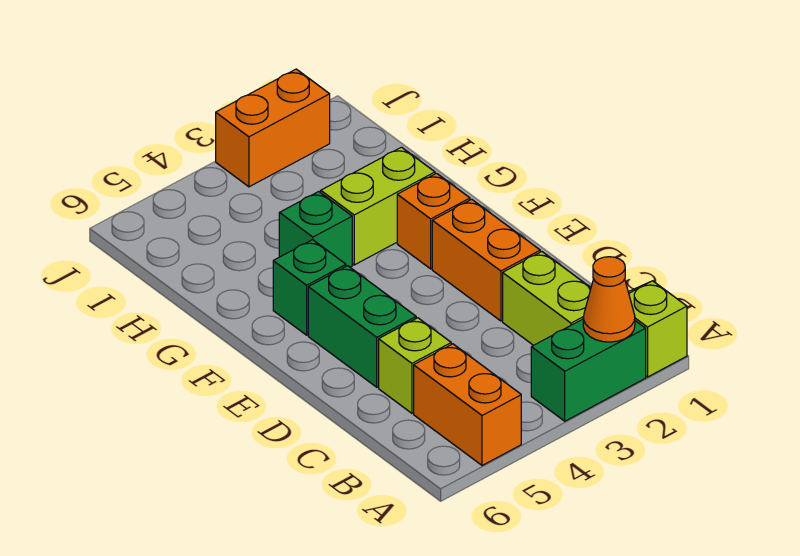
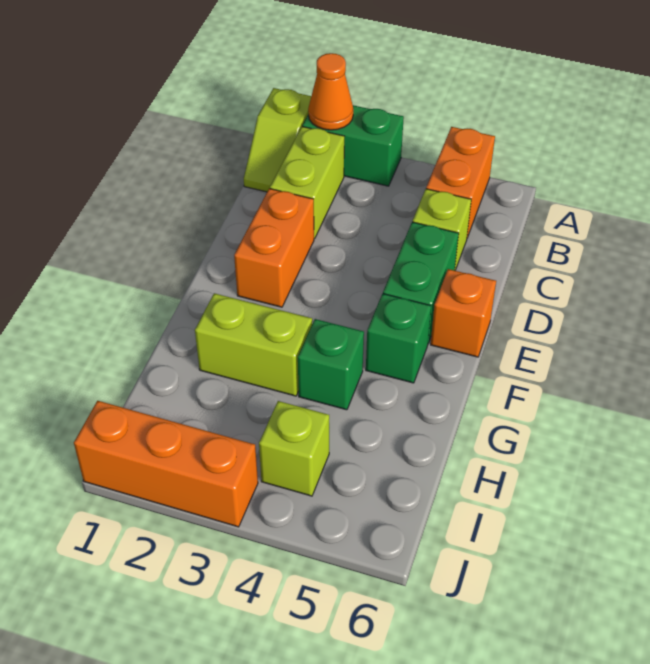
orange 1x1 brick [397,173,470,269] -> orange 1x1 brick moved to [431,269,496,357]
none -> lime 1x1 brick [259,401,329,496]
orange 1x2 brick [216,69,330,187] -> orange 1x3 brick [74,401,258,527]

